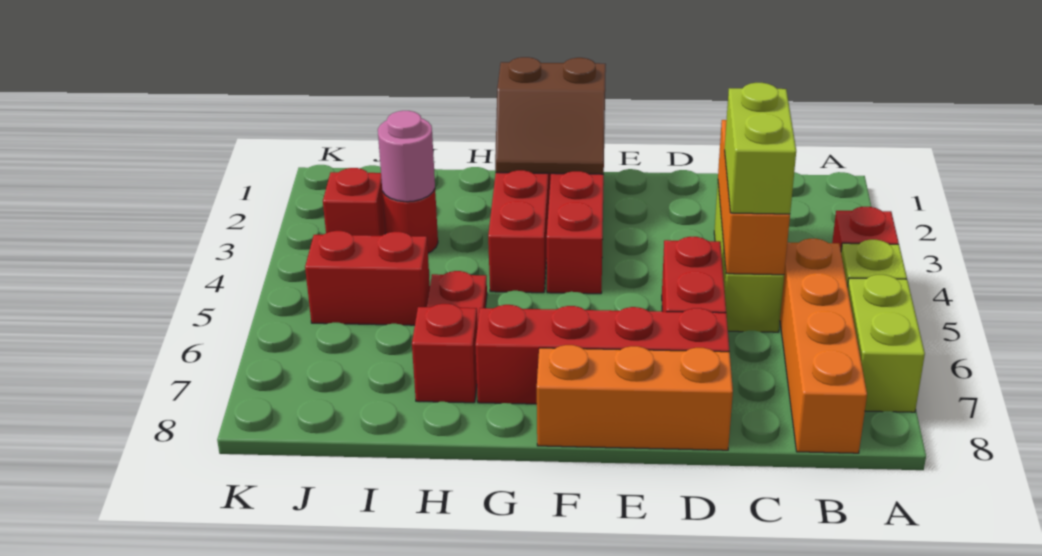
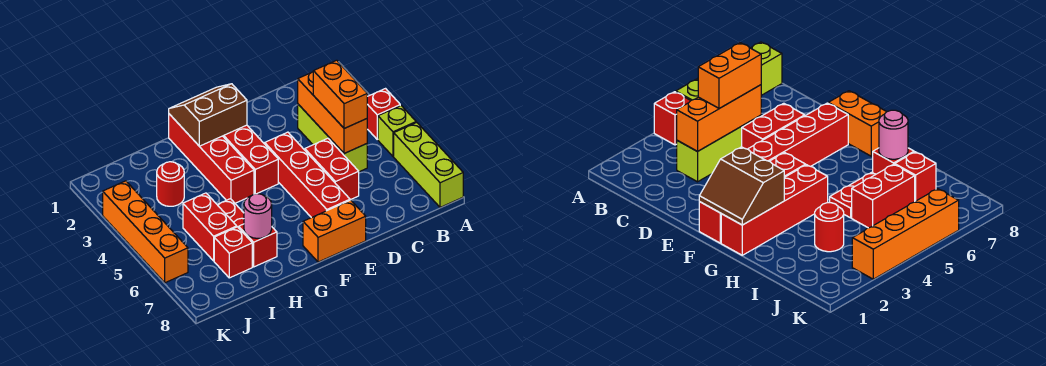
lime 1x2 brick [848,275,925,412] -> lime 1x3 brick [394,123,463,207]
orange 1x4 brick [780,239,867,453] -> orange 1x4 brick moved to [103,181,188,283]
lime 1x2 brick [725,83,796,214] -> orange 1x2 brick [313,60,367,128]
red 1x4 brick [475,305,729,404] -> red 1x4 brick turned to [265,132,350,218]
orange 1x3 brick [537,345,733,450] -> orange 1x2 brick [303,200,366,262]
brown 2x2 slope [495,57,606,174] -> brown 2x2 slope turned to [169,84,247,146]
pink 1x1 round brick [378,111,435,202] -> pink 1x1 round brick moved to [244,194,272,238]
red 1x2 brick [305,231,430,325] -> red 1x2 brick turned to [183,193,237,261]
red 1x1 brick [323,168,386,236] -> red 1x1 brick moved to [214,227,252,278]

